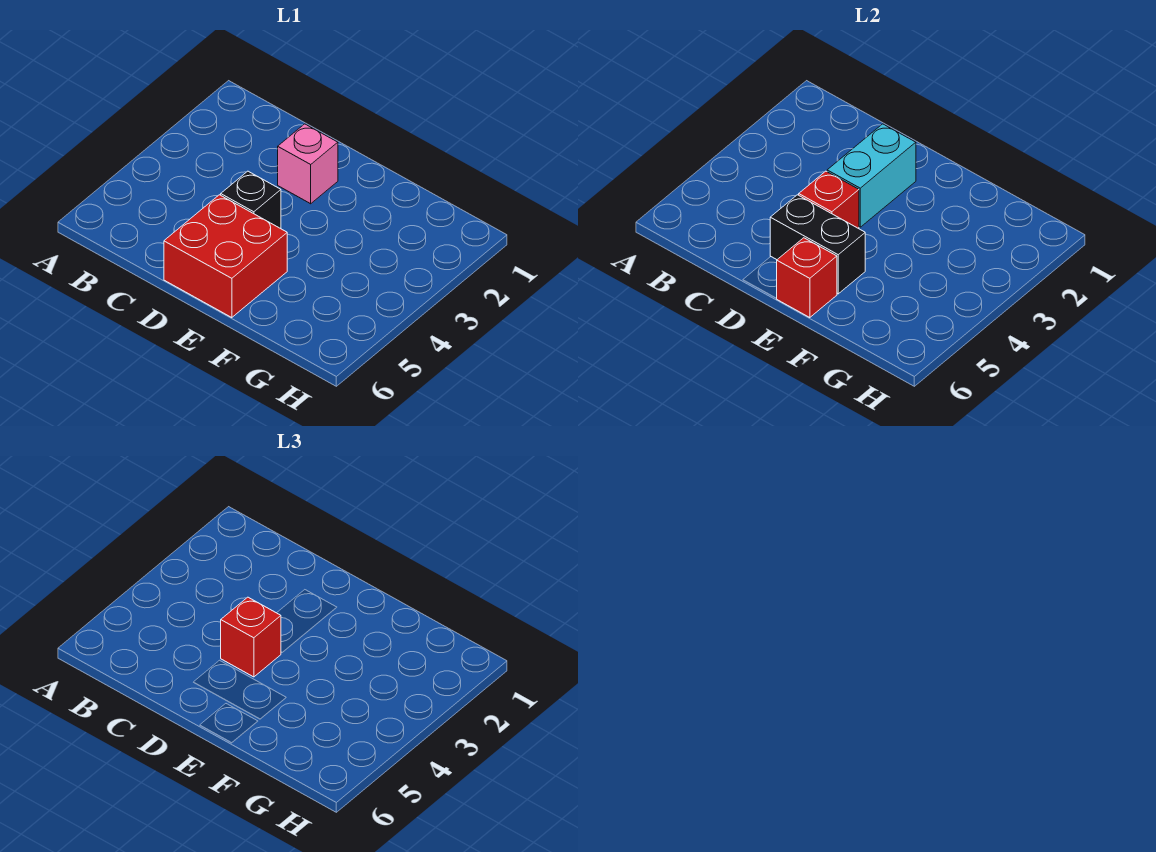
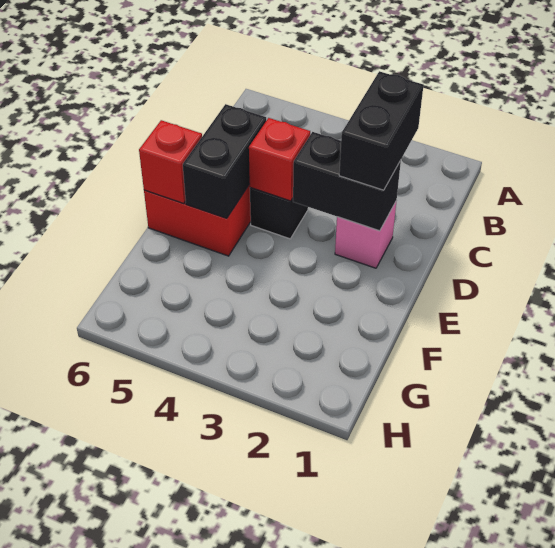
none -> black 1x2 brick [339,71,424,190]
cyan 1x2 brick [827,124,916,227] -> black 1x2 brick [293,132,401,231]
red 1x1 brick [221,597,281,677] -> none

